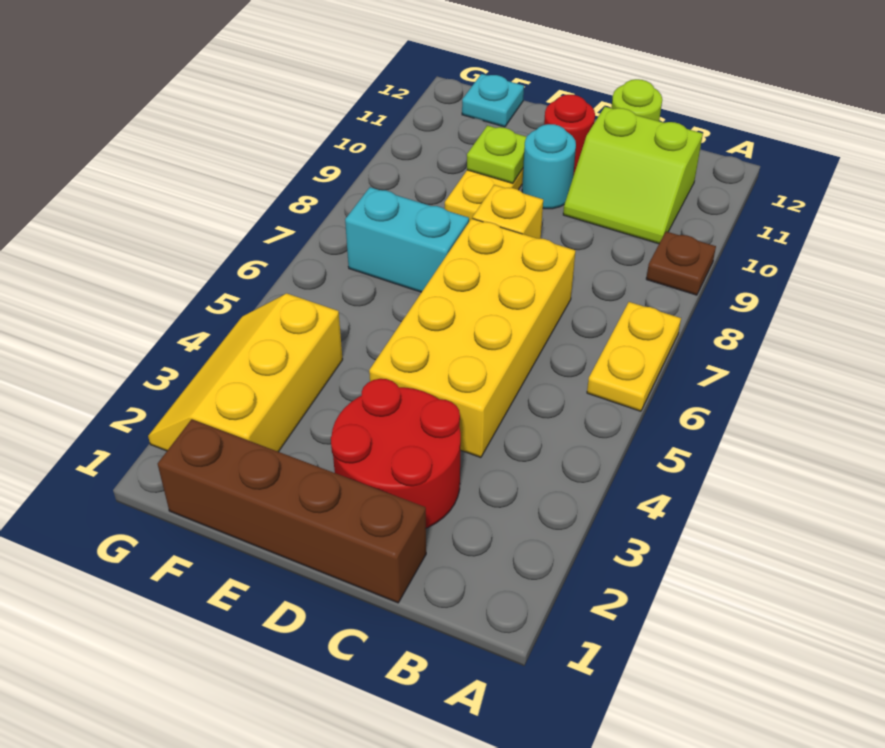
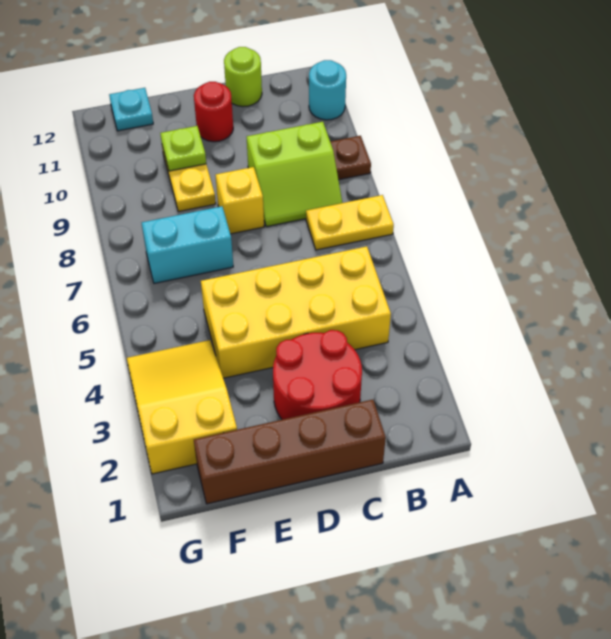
yellow 1x2 plate [587,302,681,411] -> yellow 1x2 plate turned to [306,195,394,250]
lime 2x2 slope [563,107,703,244] -> lime 2x2 slope moved to [247,122,342,227]
yellow 2x4 brick [369,219,576,458] -> yellow 2x4 brick turned to [201,246,391,378]
cyan 1x1 round brick [522,124,576,209] -> cyan 1x1 round brick moved to [309,60,346,120]
yellow 2x3 slope [148,293,343,452] -> yellow 2x3 slope turned to [127,340,237,474]

